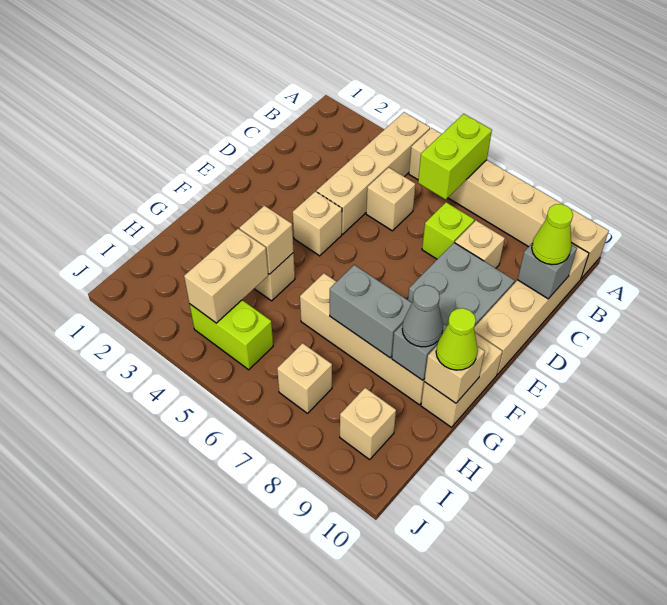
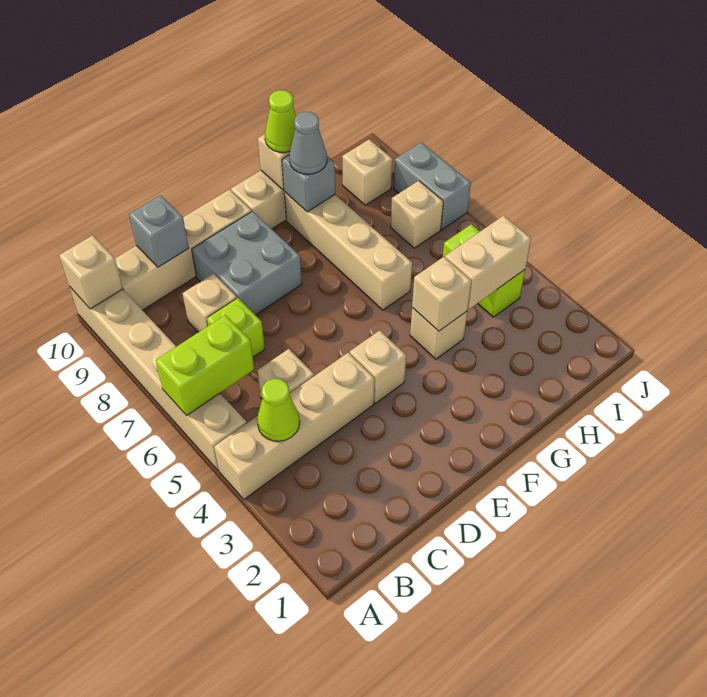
none -> tan 1x1 brick [59,235,123,309]
lime 1x1 cone [532,204,573,265] -> lime 1x1 cone moved to [257,379,300,441]
grey 1x2 brick [330,265,412,358] -> grey 1x2 brick moved to [394,142,471,230]

